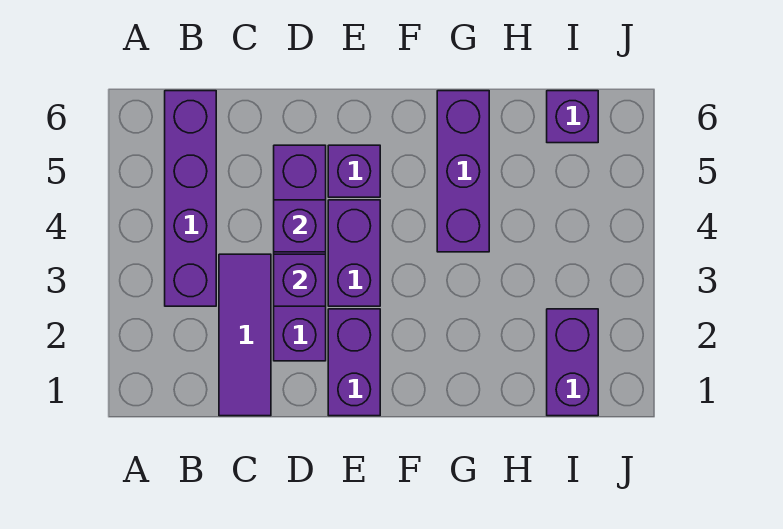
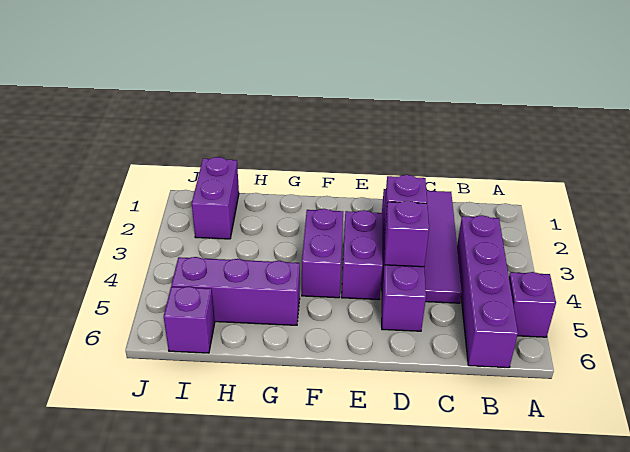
purple 1x3 tile [219,254,271,416] -> purple 1x4 tile [424,191,462,303]
purple 1x2 brick [328,309,380,416] -> purple 1x2 brick moved to [302,209,343,298]
purple 1x1 brick [328,145,380,197] -> purple 1x1 brick moved to [509,272,556,337]
purple 1x3 brick [437,91,489,252] -> purple 1x3 brick turned to [171,257,300,325]

